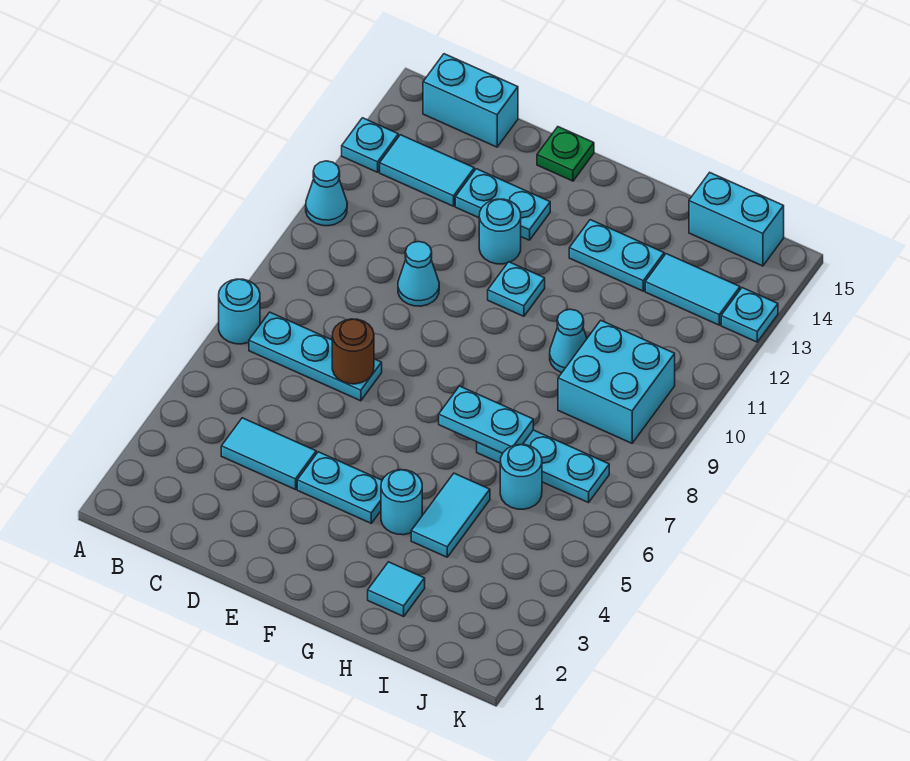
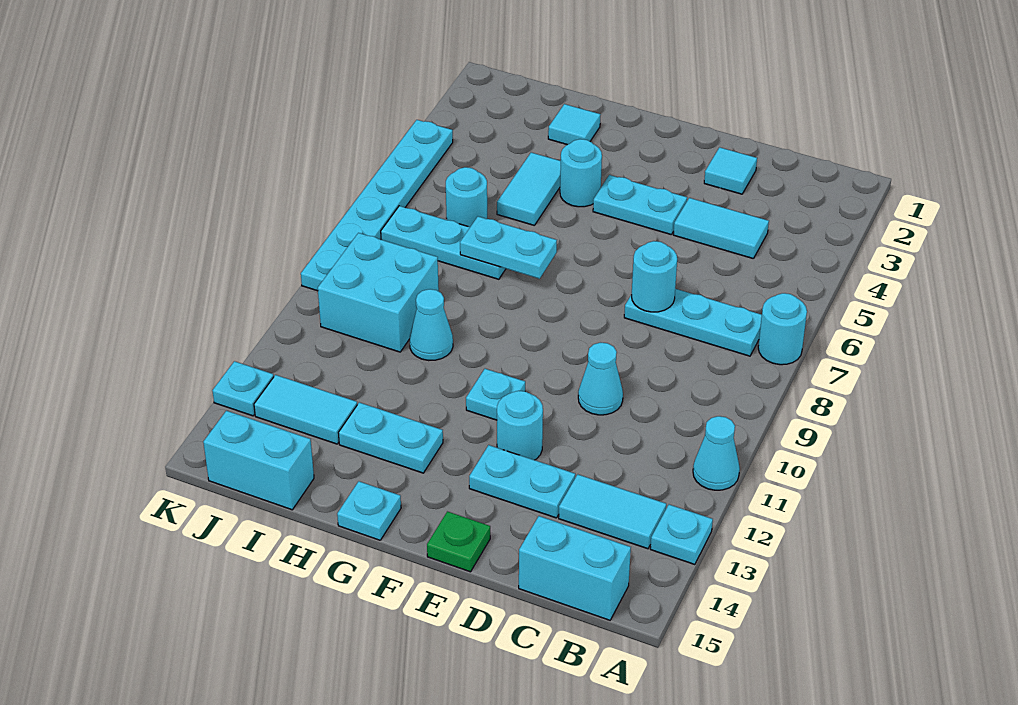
none -> cyan 1x1 tile [704,147,757,194]
brown 1x1 round brick [332,319,374,384] -> cyan 1x1 round brick [632,241,677,312]
none -> cyan 1x1 plate [337,481,401,540]
none -> cyan 1x6 plate [301,120,453,291]

